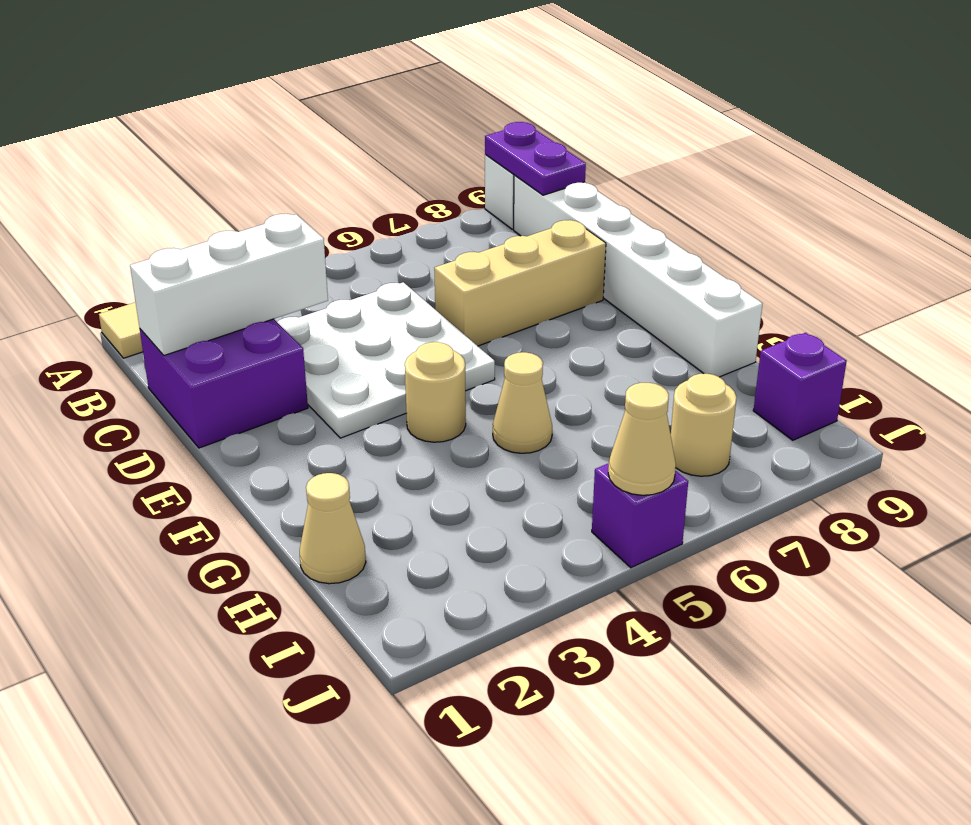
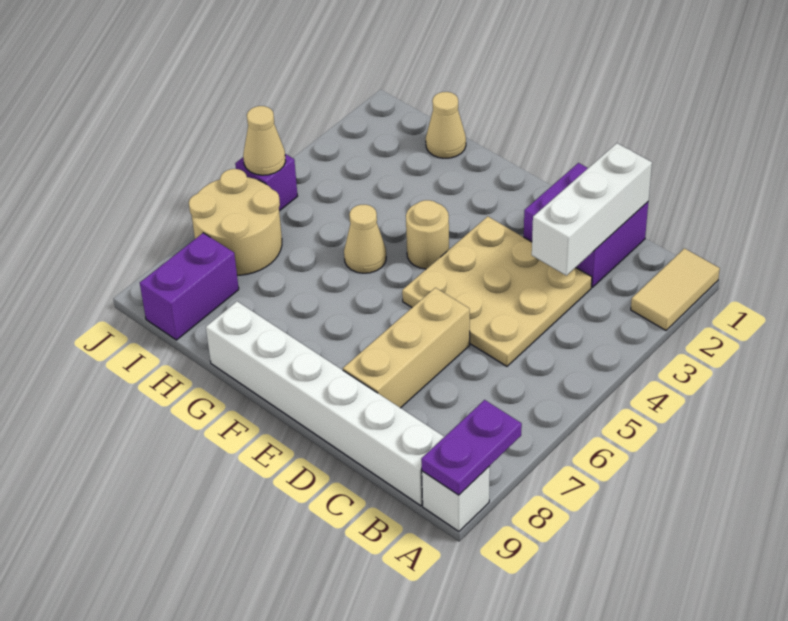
purple 1x2 plate [485,122,586,195] -> purple 1x2 plate turned to [421,400,522,495]
white 3x3 plate [277,282,495,438] -> tan 3x3 plate [402,216,592,366]
tan 1x1 round brick [671,374,737,476] -> tan 2x2 round brick [189,169,282,275]
purple 1x1 brick [753,333,847,440] -> purple 1x2 brick [140,233,239,340]

